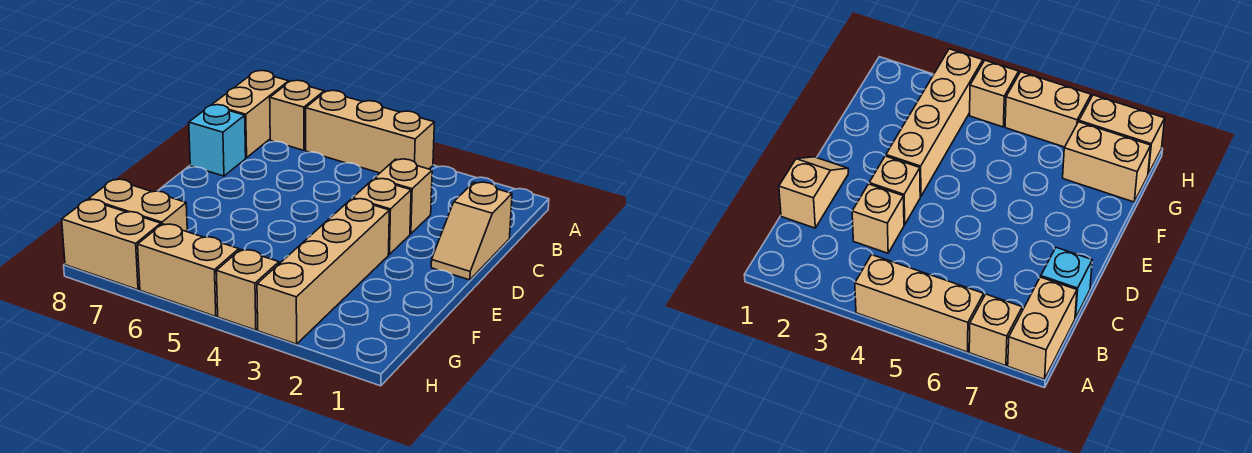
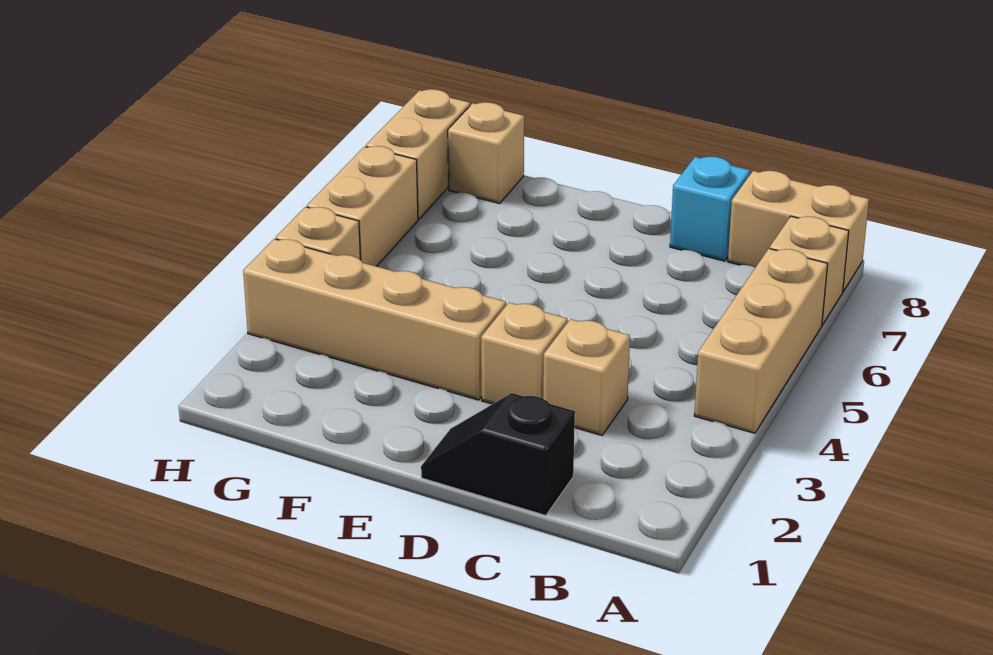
tan 1x2 slope [431,182,512,280] -> black 1x2 slope [421,393,575,516]
tan 1x2 brick [89,179,187,232] -> tan 1x1 brick [448,102,524,204]

